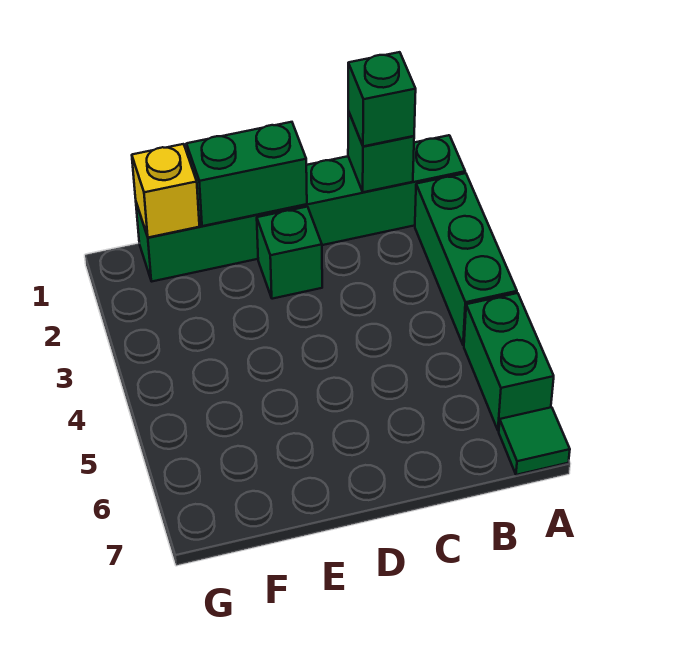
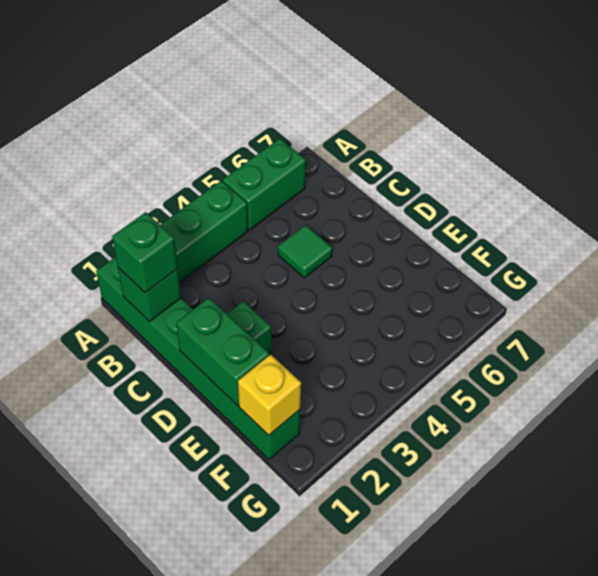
green 1x1 tile [499,407,570,475] -> green 1x1 tile moved to [278,225,332,278]

